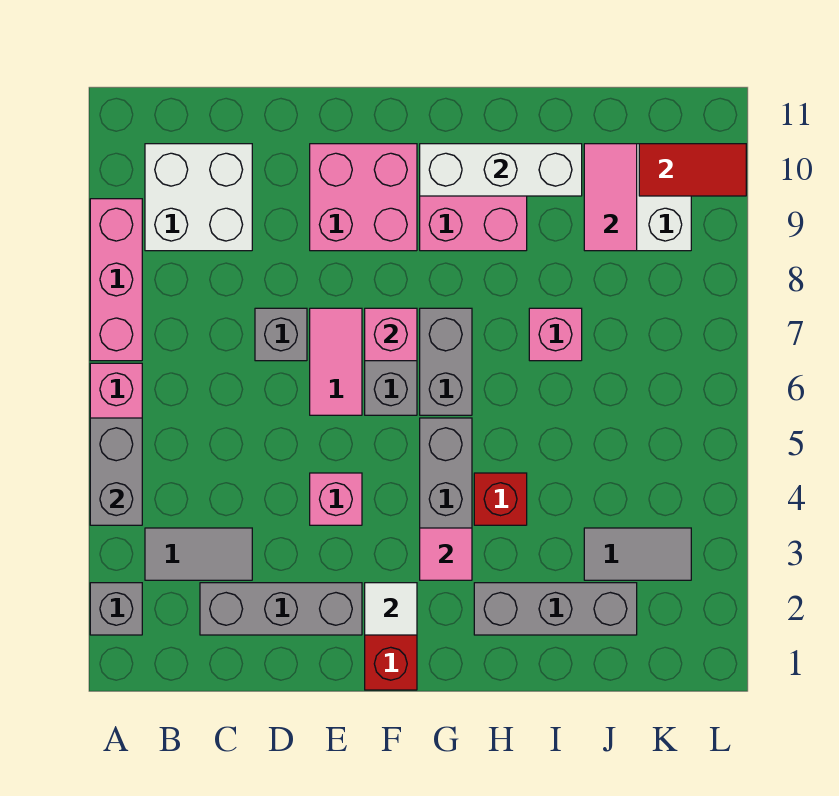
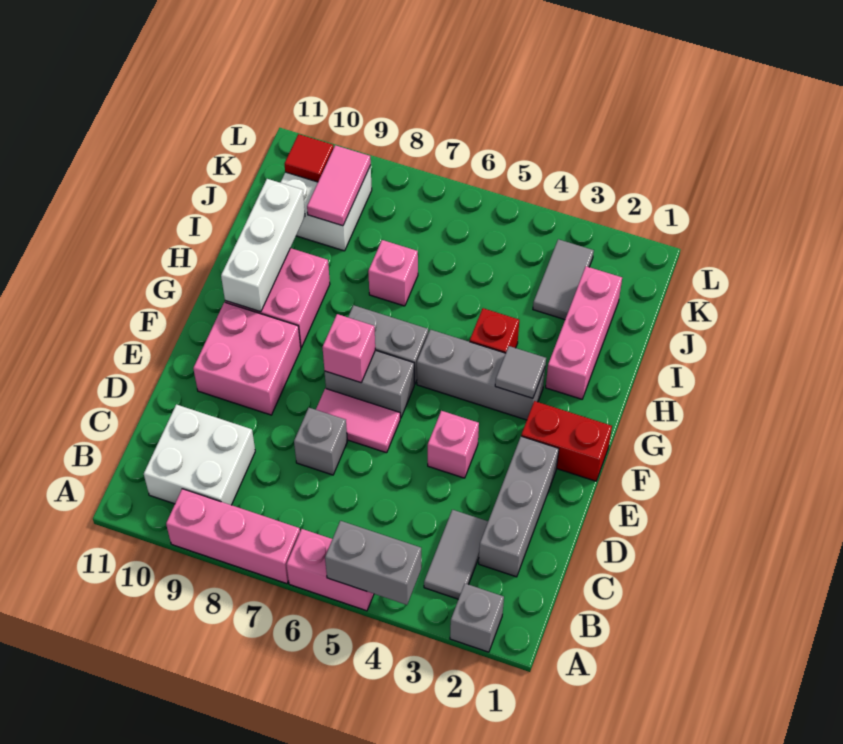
white 1x1 tile [365,583,417,635] -> none
pink 1x1 tile [420,528,472,580] -> grey 1x1 tile [495,346,546,398]
grey 1x3 brick [474,583,637,635] -> pink 1x3 brick [546,266,622,399]
pink 1x2 tile [584,144,637,251] -> pink 1x2 tile turned to [307,145,371,226]
red 1x2 tile [639,144,746,196] -> red 1x1 tile [285,134,334,182]

